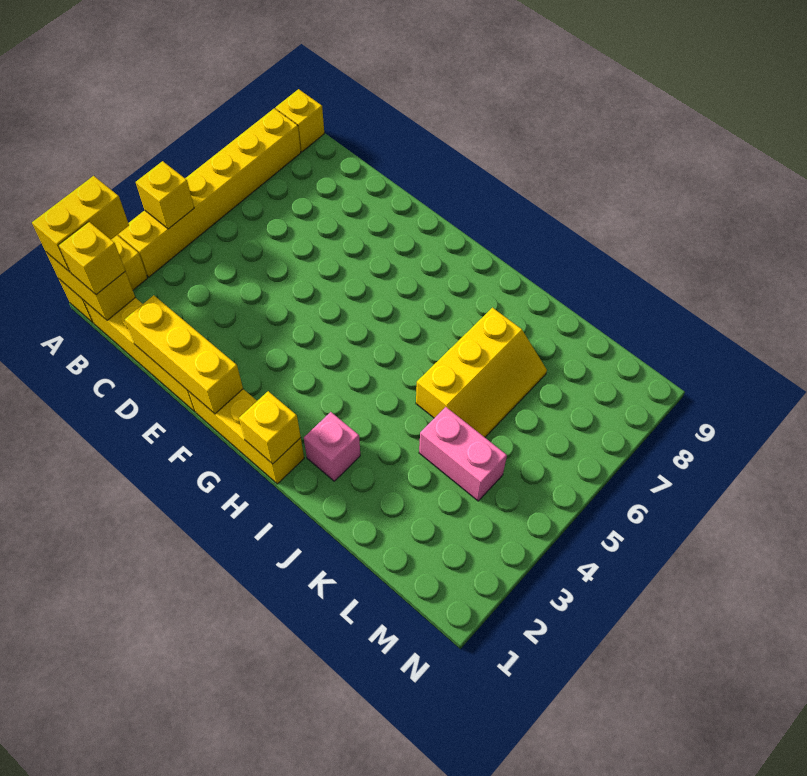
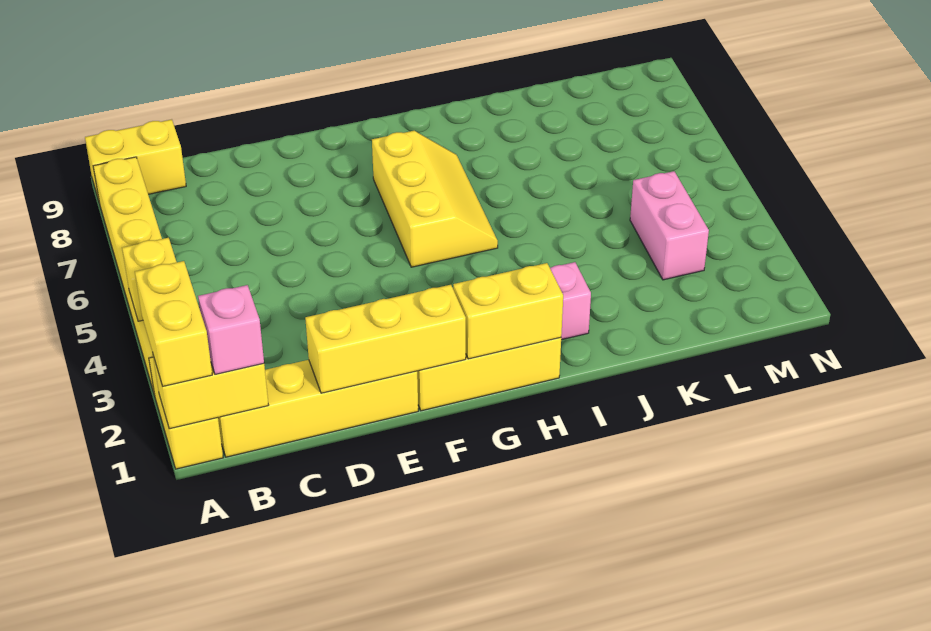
yellow 1x1 brick [276,89,324,152] -> yellow 1x2 brick [85,119,186,200]
yellow 1x1 brick [59,222,125,295] -> pink 1x1 brick [198,285,264,374]
yellow 1x1 brick [239,391,301,464] -> yellow 1x2 brick [453,263,563,359]
yellow 2x3 slope [416,308,547,437] -> yellow 2x3 slope moved to [372,131,498,267]
pink 1x2 brick [419,407,507,501] -> pink 1x2 brick turned to [630,171,709,280]

